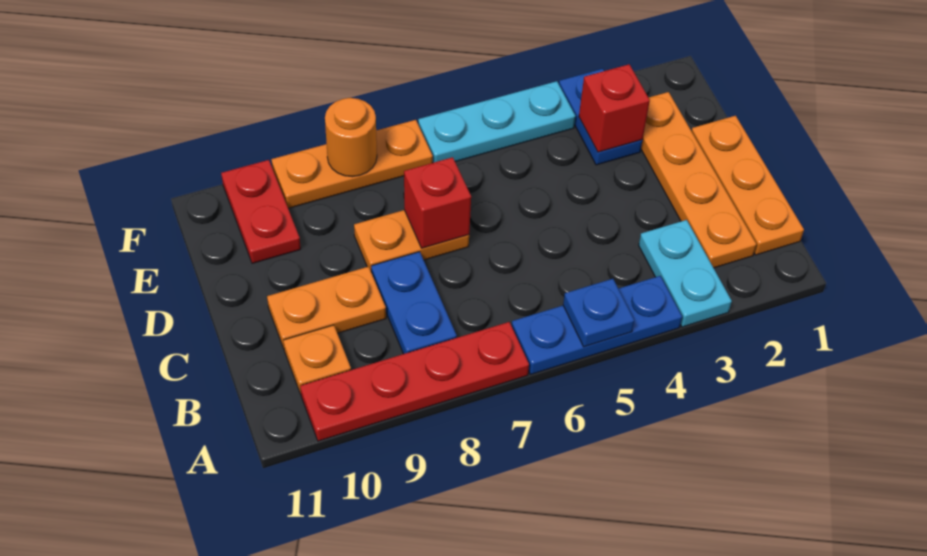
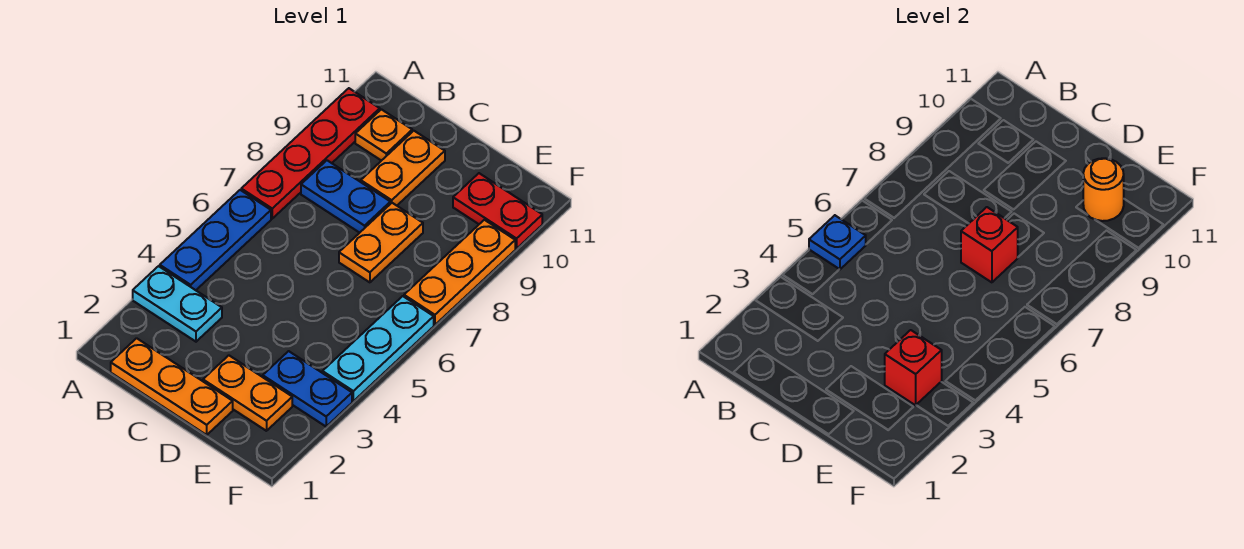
orange 1x4 plate [641,92,756,268] -> orange 1x2 plate [203,355,292,431]
orange 1x1 round brick [325,98,377,177] -> orange 1x1 round brick moved to [1083,158,1124,221]

